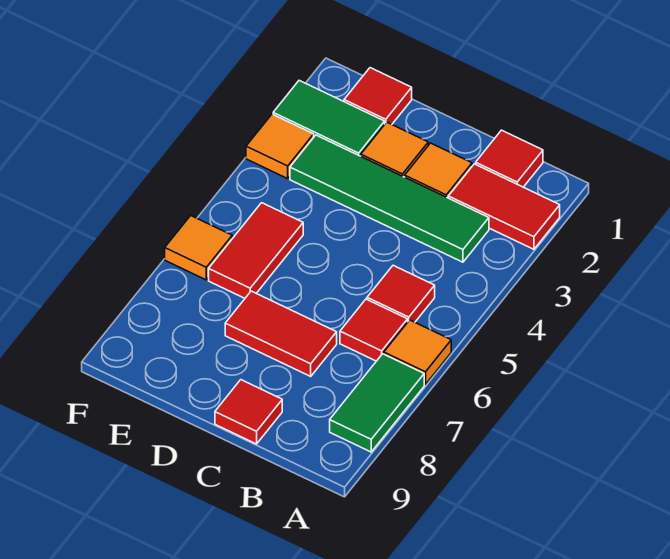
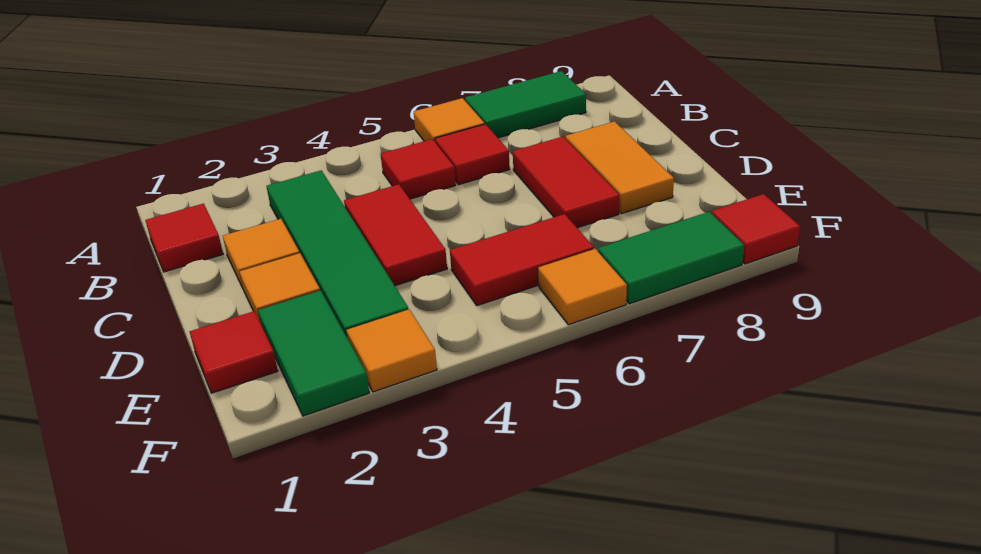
red 1x2 tile [448,164,560,249] -> red 1x2 tile moved to [344,184,447,286]
none -> orange 1x2 tile [566,121,674,213]
red 1x1 tile [215,380,282,444] -> red 1x1 tile moved to [712,194,800,264]
none -> green 1x2 tile [598,212,744,304]

